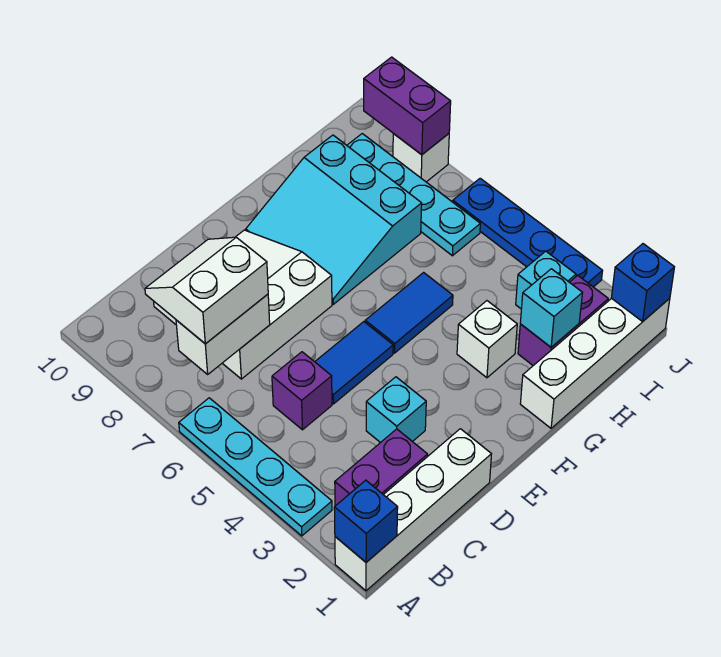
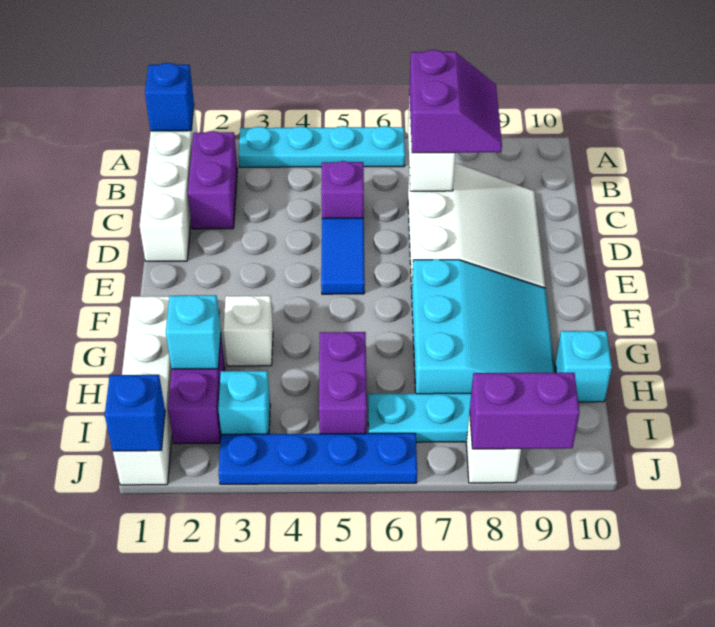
white 2x2 slope [145,237,268,344] -> purple 2x2 slope [409,50,502,153]
cyan 1x1 brick [366,377,426,443] -> cyan 1x1 brick moved to [555,331,612,402]
blue 1x2 tile [365,273,453,353] -> none
cyan 3x3 slope [246,135,422,304] -> cyan 3x3 slope turned to [412,259,555,394]
none -> purple 1x2 brick [319,332,367,434]

